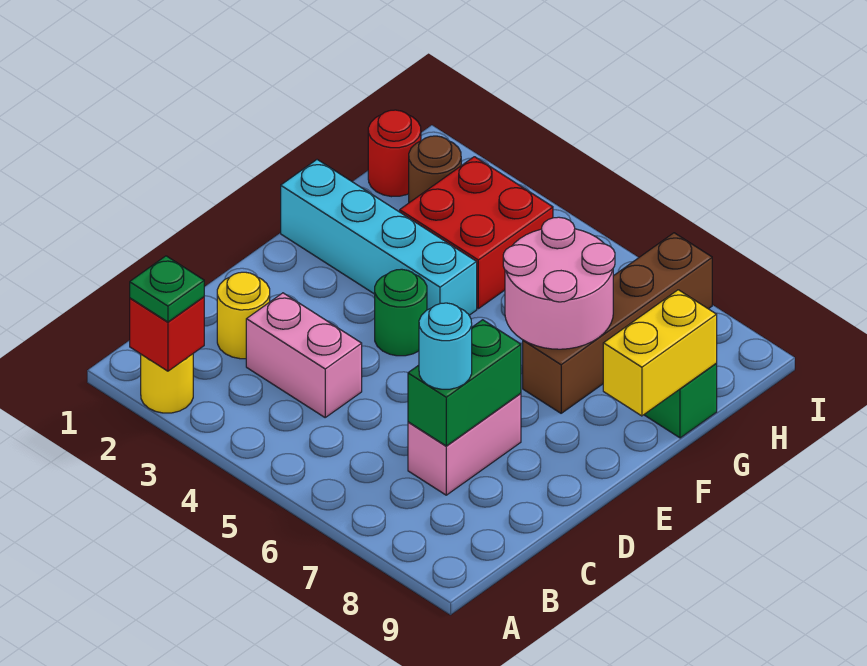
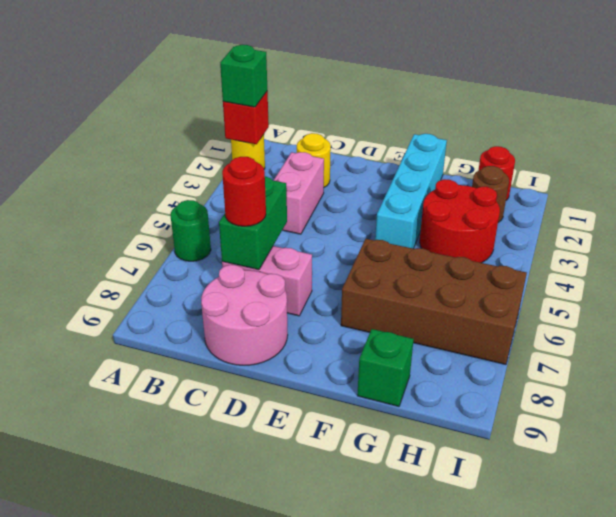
green 1x1 plate [130,256,204,322] -> green 1x1 brick [220,45,267,107]
green 1x2 brick [408,320,521,446] -> green 1x2 brick turned to [219,176,287,270]
cyan 1x1 round brick [419,303,472,389] -> red 1x1 round brick [222,157,266,226]
green 1x1 round brick [375,269,427,356] -> green 1x1 round brick moved to [171,200,211,261]
pink 2x2 round brick [503,217,615,349] -> pink 2x2 round brick moved to [201,265,288,365]
brown 1x4 brick [523,233,712,413] -> brown 2x4 brick [341,239,527,365]
yellow 1x2 brick [603,290,717,416] -> none
red 2x2 brick [400,157,553,309] -> red 2x2 round brick [420,179,500,263]

